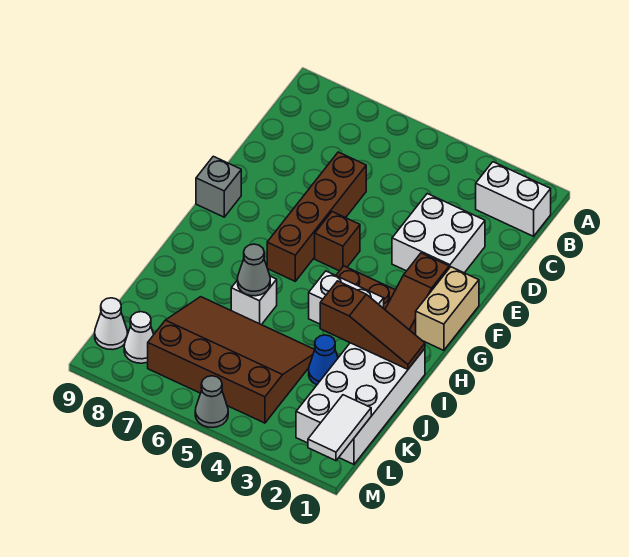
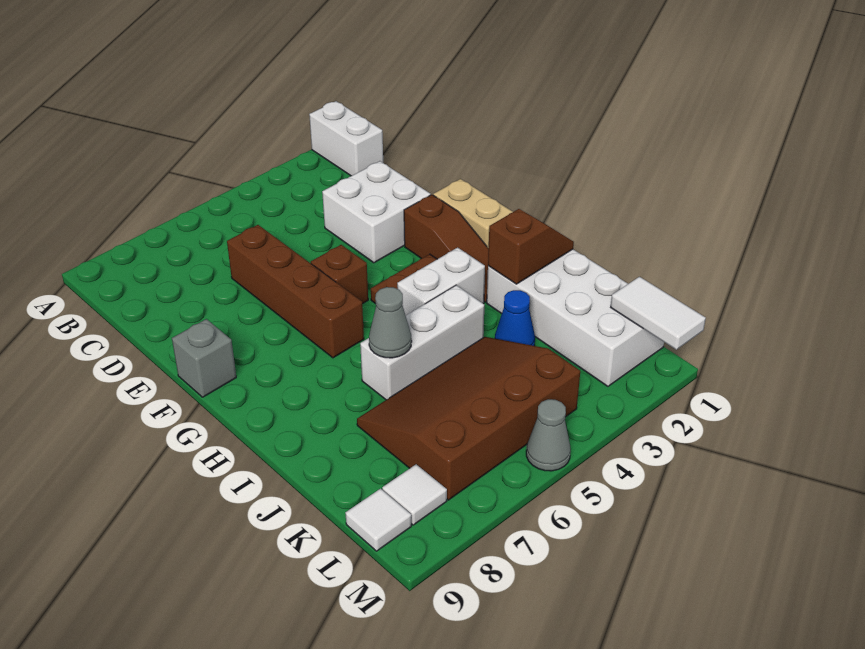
white 1x2 brick [476,162,551,236] -> white 1x2 brick turned to [309,101,383,176]
brown 1x3 slope [320,281,425,369] -> brown 1x2 slope [488,209,574,284]
white 1x1 brick [231,276,277,325] -> white 1x3 brick [360,285,484,400]
white 1x1 cone [124,312,154,363] -> white 1x1 tile [382,464,447,525]
white 1x1 cone [95,298,128,350] -> white 1x1 tile [346,489,411,551]

